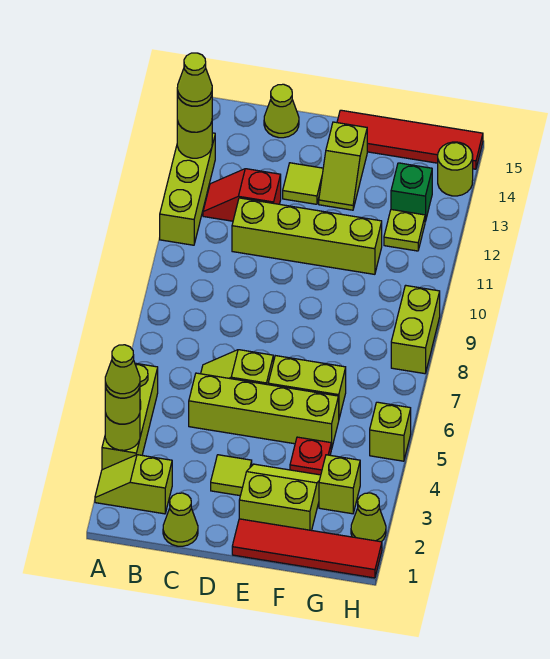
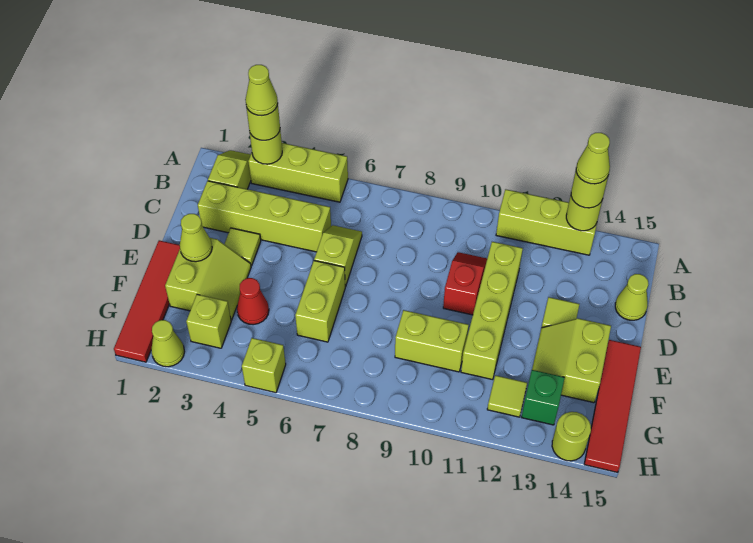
red 1x2 slope [203,169,281,221] -> red 1x2 slope moved to [443,252,487,315]
lime 1x1 cone [163,493,198,546] -> lime 1x1 cone moved to [180,214,212,262]
lime 1x4 brick [189,373,339,449] -> lime 1x4 brick turned to [198,181,331,252]
lime 1x2 slope [319,122,367,210] -> lime 2x2 slope [532,318,611,403]
red 1x1 plate [290,437,331,475] -> red 1x1 cone [237,278,269,325]
lime 1x1 plate [384,210,425,251] -> lime 1x1 tile [487,375,527,417]
lime 1x2 brick [391,285,440,374] -> lime 1x2 brick moved to [395,310,469,372]

